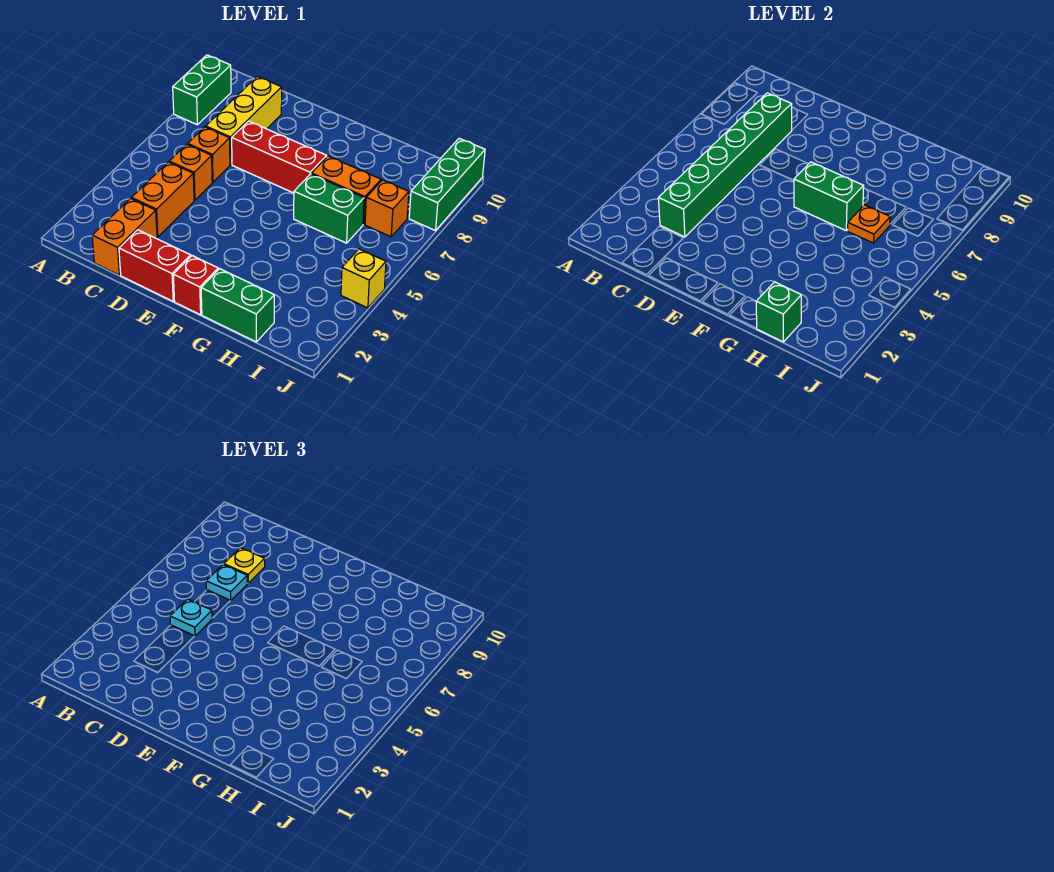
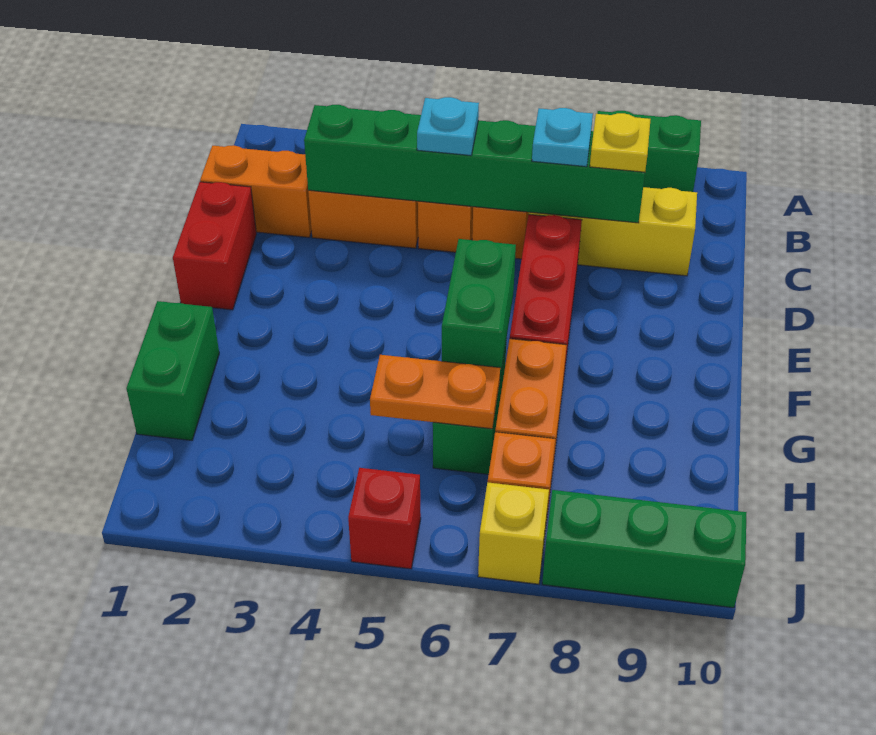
red 1x1 brick [173,256,218,315] -> red 1x1 brick moved to [348,468,421,569]
green 1x1 brick [756,282,801,342] -> none
orange 1x1 plate [848,205,890,243] -> orange 1x2 plate [370,355,500,429]
yellow 1x1 brick [341,249,386,308] -> yellow 1x1 brick moved to [478,482,549,584]

